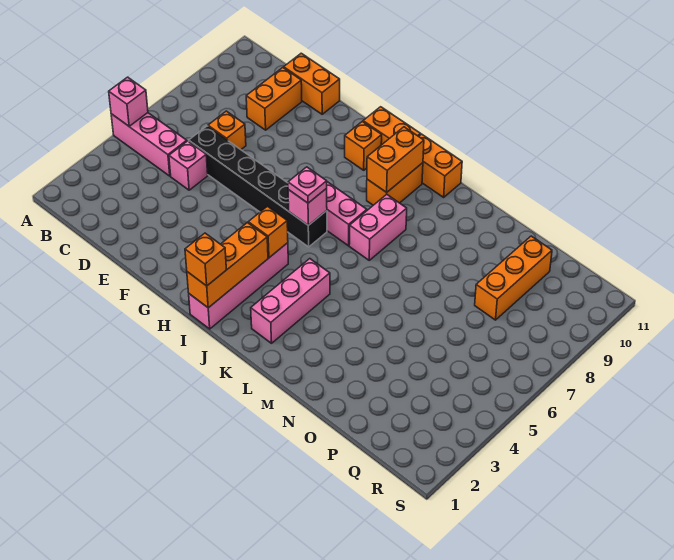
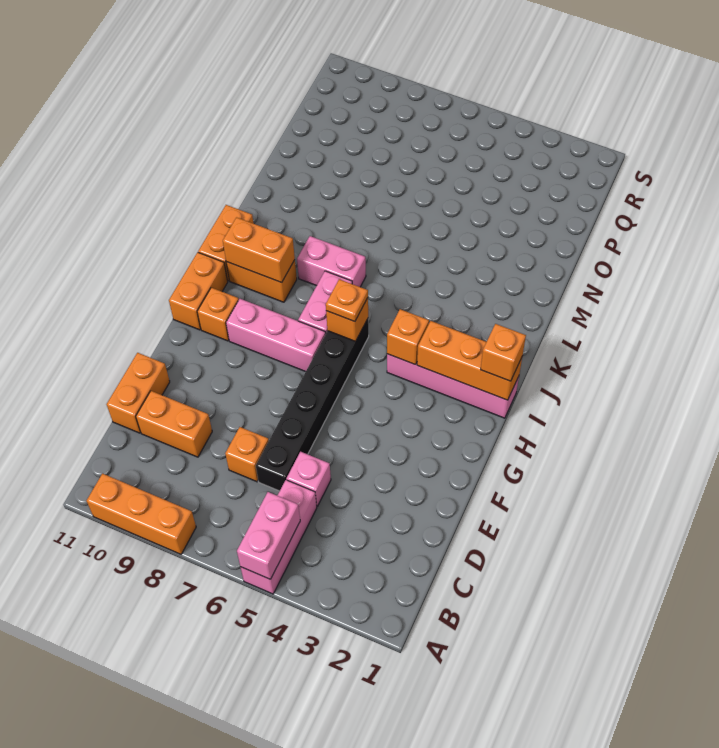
pink 1x1 brick [109,77,148,126] -> pink 1x2 brick [237,492,300,579]
pink 1x1 brick [288,188,327,225] -> orange 1x1 brick [326,298,368,342]
pink 1x1 plate [288,167,327,203] -> orange 1x1 plate [326,279,368,322]
pink 1x3 brick [251,259,330,343] -> pink 1x3 brick moved to [226,299,326,372]
orange 1x3 brick [475,236,552,320] -> orange 1x3 brick moved to [86,474,196,554]

